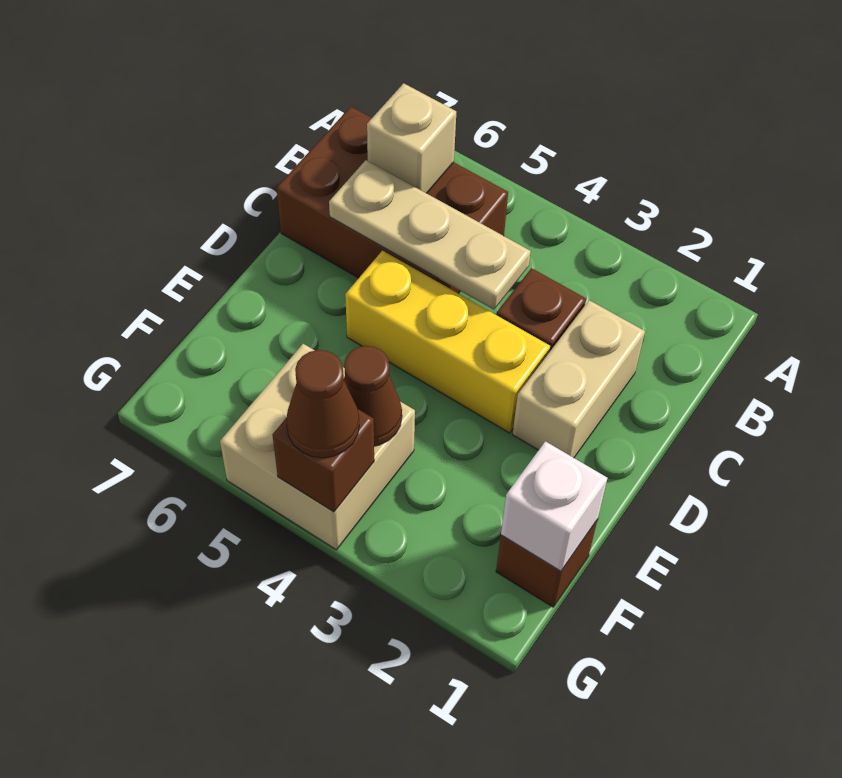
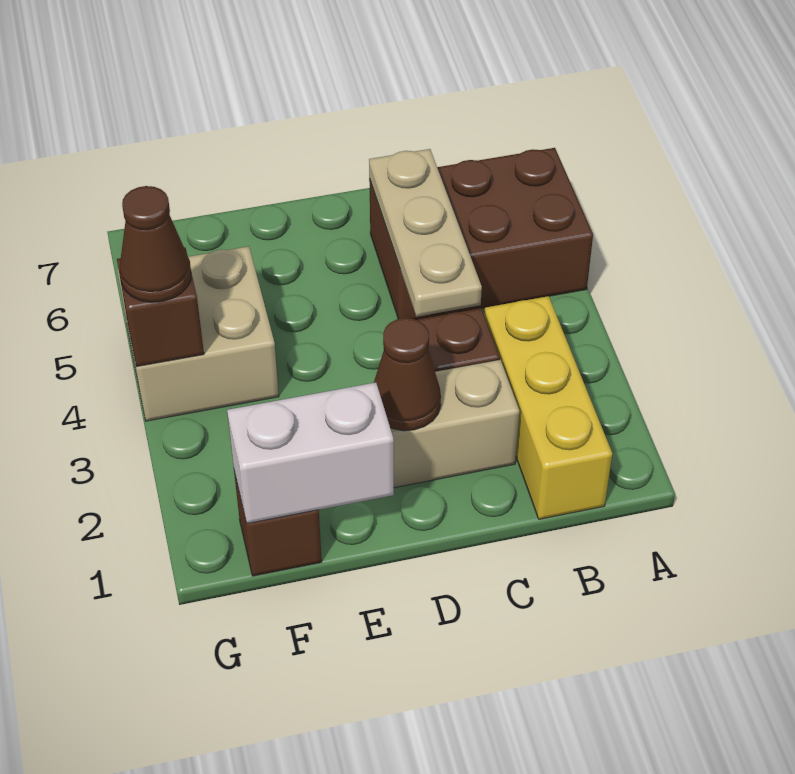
brown 2x3 brick [277,107,508,293] -> brown 2x3 brick turned to [369,148,593,320]
tan 1x1 brick [367,83,456,193] -> none
yellow 1x3 brick [345,251,550,433] -> yellow 1x3 brick moved to [484,296,612,519]
white 1x1 brick [501,441,607,571] -> white 1x2 brick [227,383,394,523]
brown 1x1 cone [344,346,402,446] -> brown 1x1 cone moved to [374,318,441,431]

